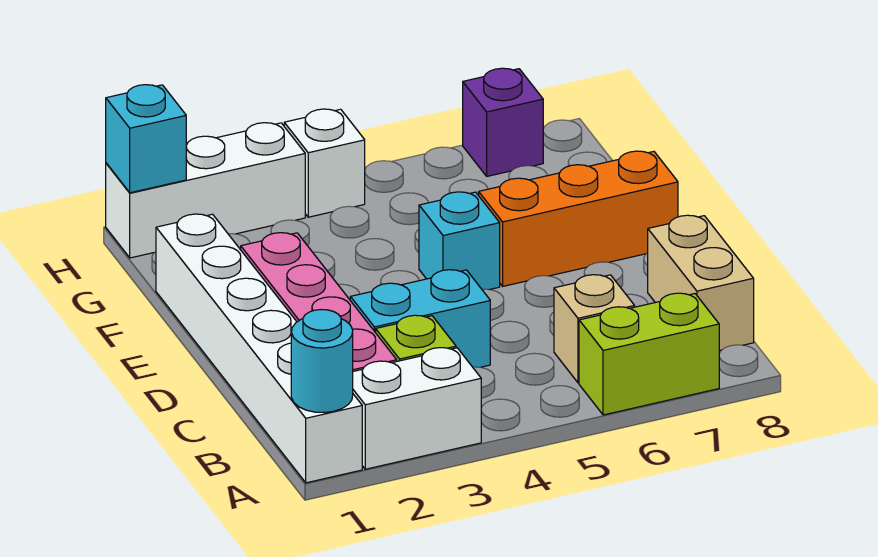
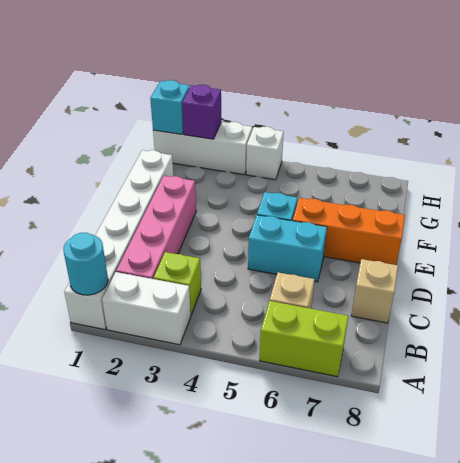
tan 1x2 brick [648,215,754,351] -> tan 1x1 brick [351,259,398,323]
cyan 1x2 brick [350,270,490,367] -> cyan 1x2 brick moved to [248,215,327,282]
purple 1x1 brick [463,68,543,176] -> purple 1x1 brick moved to [182,85,221,139]

